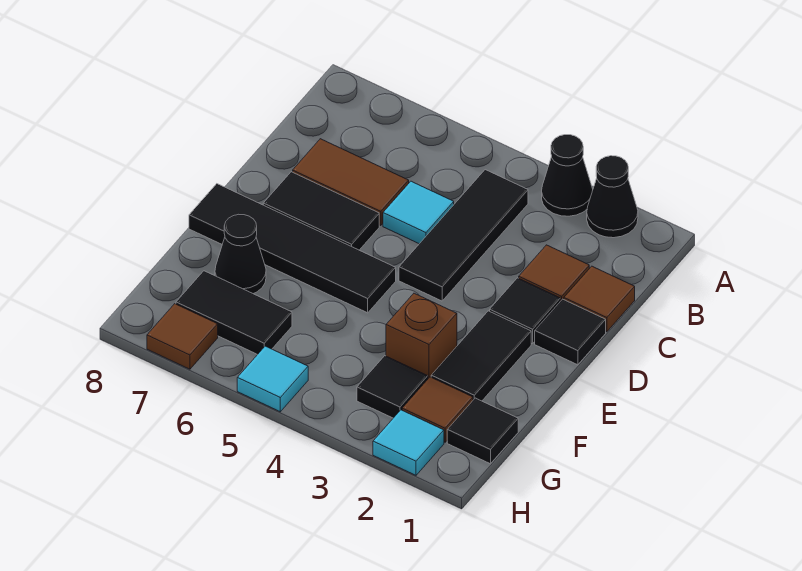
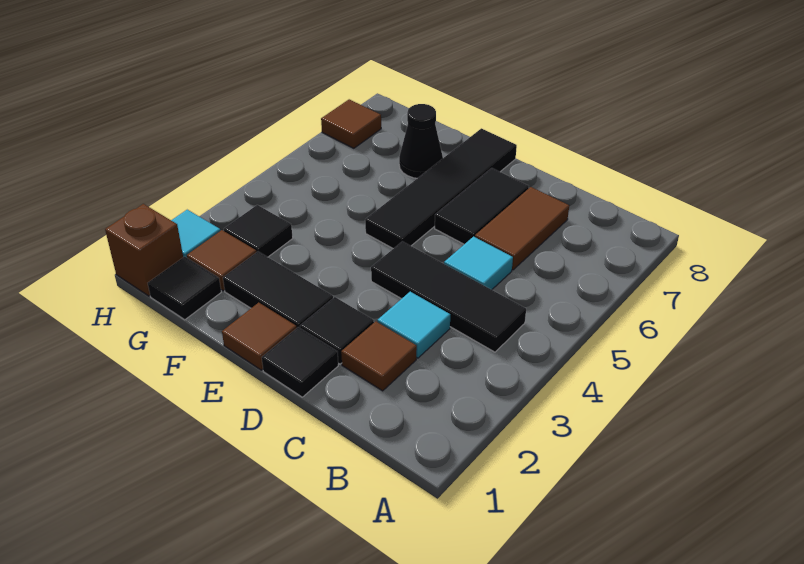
black 1x1 cone [587,156,638,238] -> none
black 1x1 cone [542,135,593,216] -> none
brown 1x1 tile [564,266,635,332] -> brown 1x1 tile moved to [222,303,296,370]
brown 1x1 brick [386,293,457,378] -> brown 1x1 brick moved to [105,204,183,296]
black 1x2 tile [176,271,292,355] -> none
cyan 1x1 tile [237,346,308,412] -> cyan 1x1 tile moved to [377,292,450,358]

